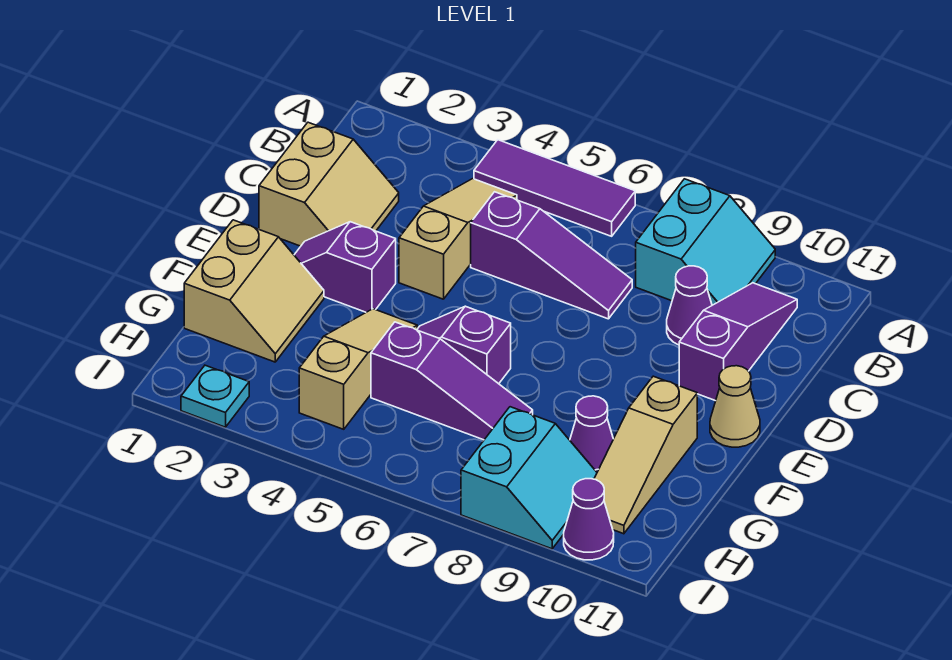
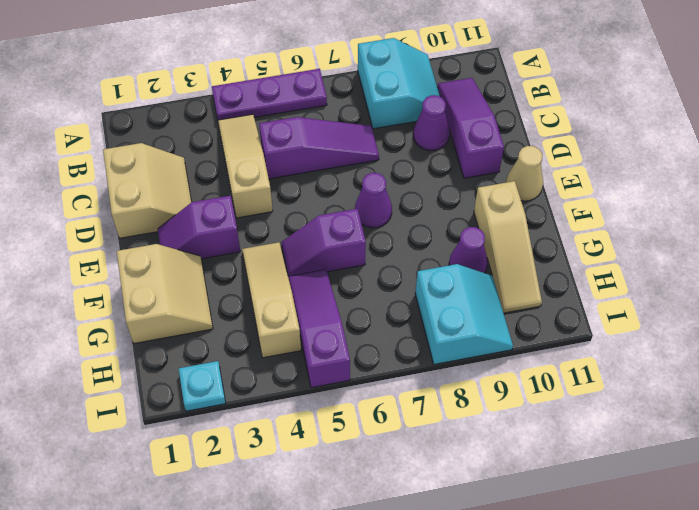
purple 1x3 tile [474,140,635,236] -> purple 1x3 plate [212,69,327,120]
purple 1x3 slope [371,322,533,440] -> purple 1x3 slope turned to [289,270,350,388]
purple 1x1 cone [564,479,614,560] -> purple 1x1 cone moved to [355,173,392,228]

